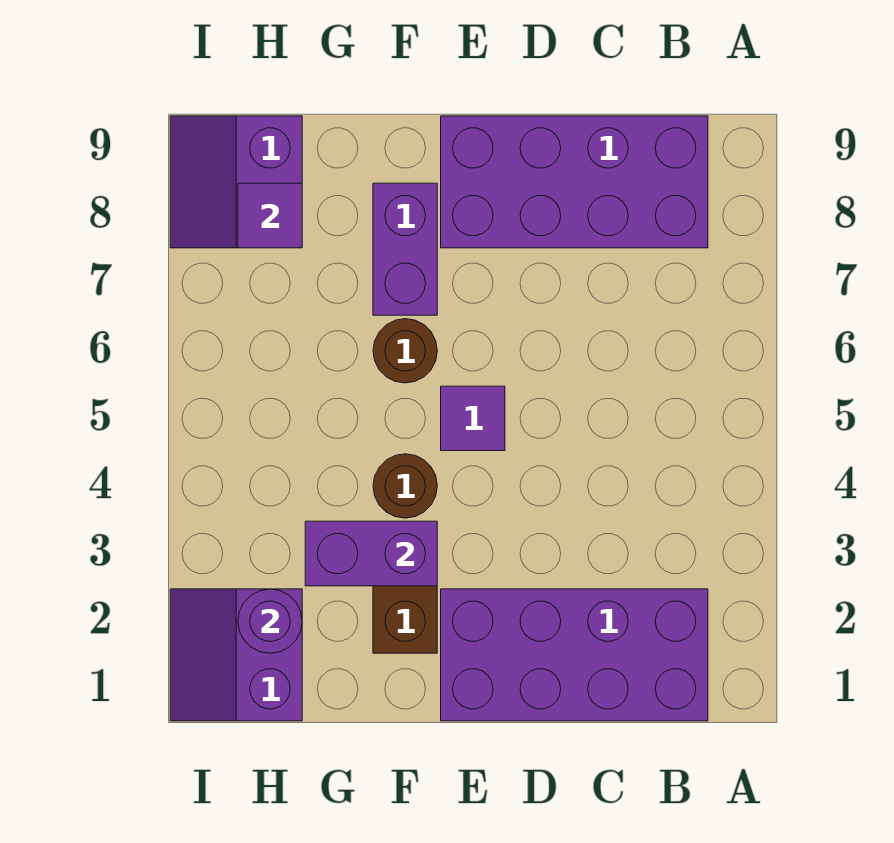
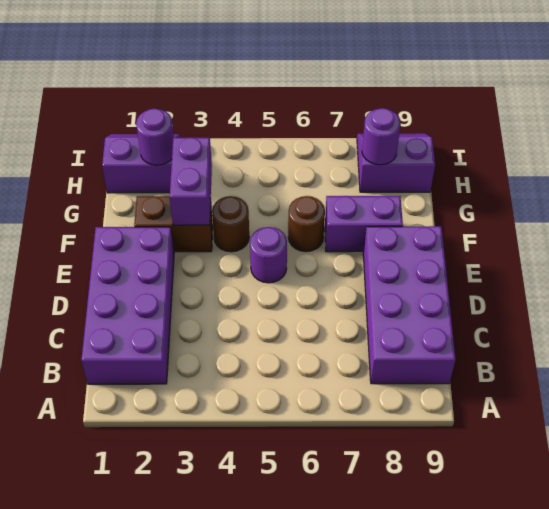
purple 1x1 tile [441,386,505,451] -> purple 1x1 round brick [250,227,287,283]
purple 1x1 tile [238,183,302,248] -> purple 1x1 round brick [362,108,401,165]

